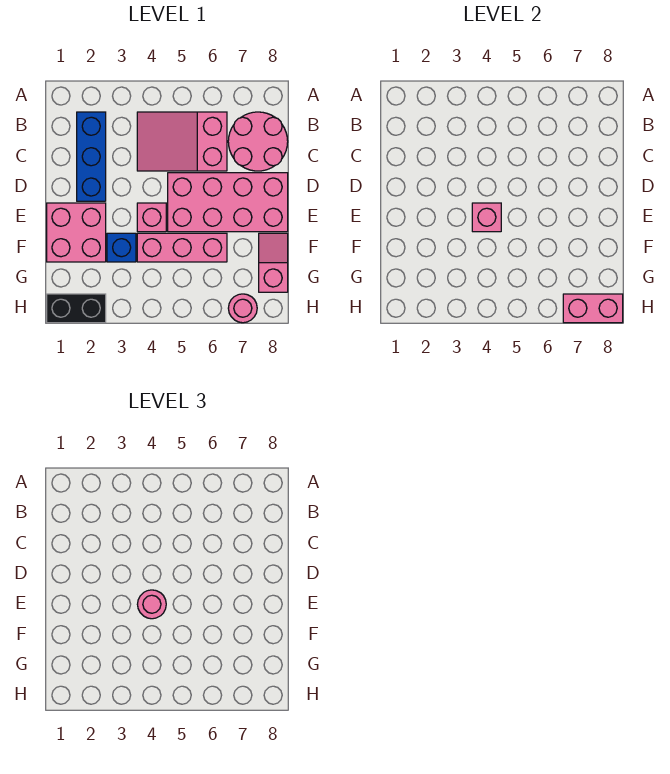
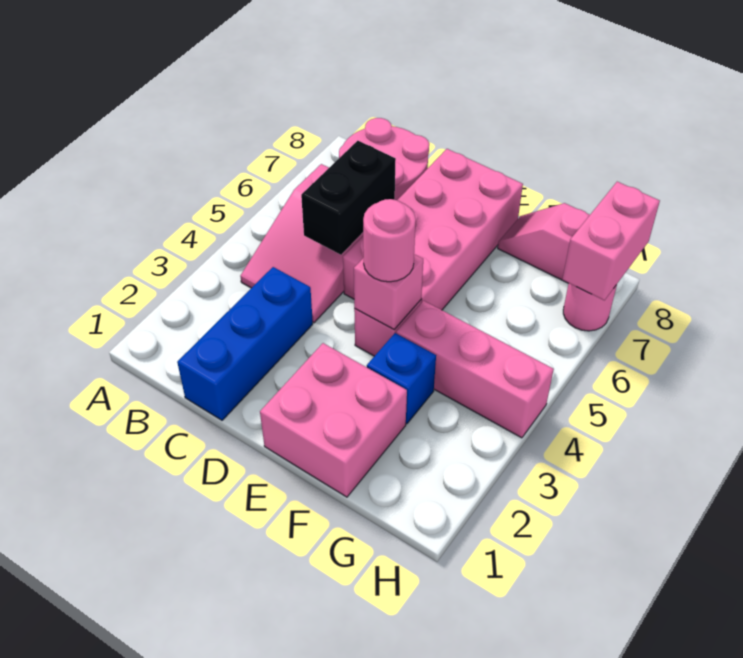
blue 1x3 brick [77,112,106,201] -> blue 1x3 brick turned to [177,267,313,420]
pink 1x3 brick [137,233,227,262] -> pink 1x3 brick turned to [396,301,554,438]
black 1x2 brick [47,294,106,323] -> black 1x2 brick moved to [301,141,396,255]

